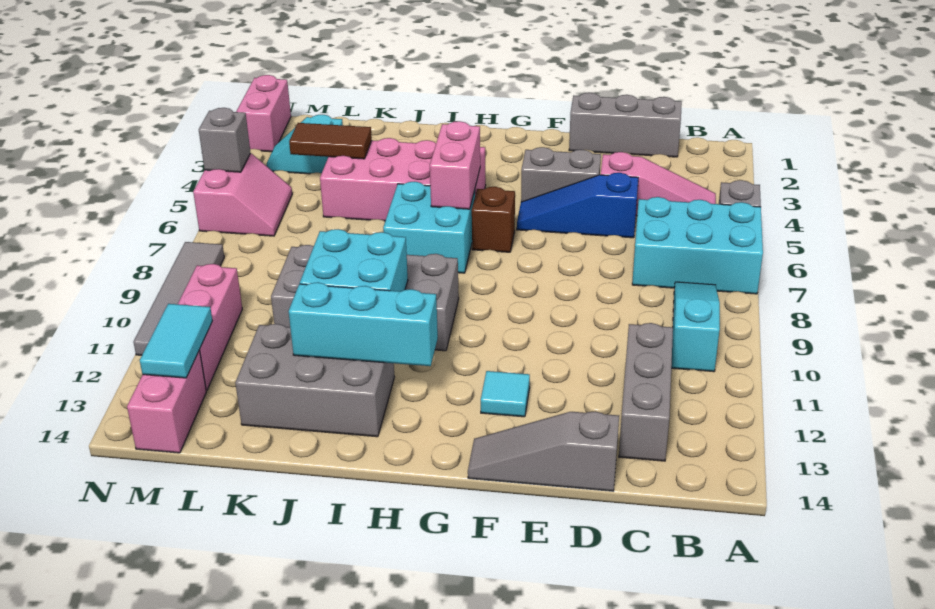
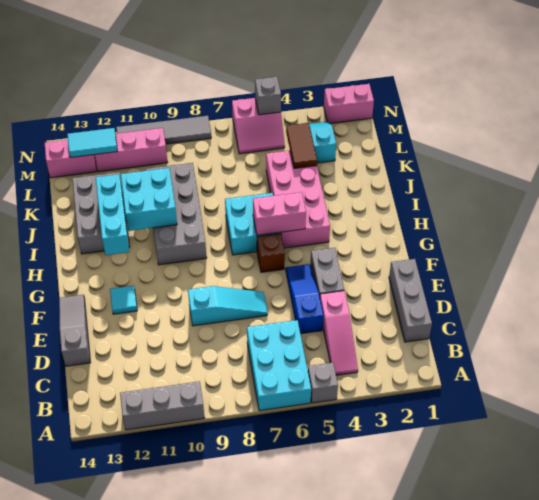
cyan 1x3 slope [671,282,720,372] -> cyan 1x3 slope moved to [188,286,267,326]
grey 1x3 brick [619,323,673,461] -> grey 1x3 brick moved to [120,381,205,430]

